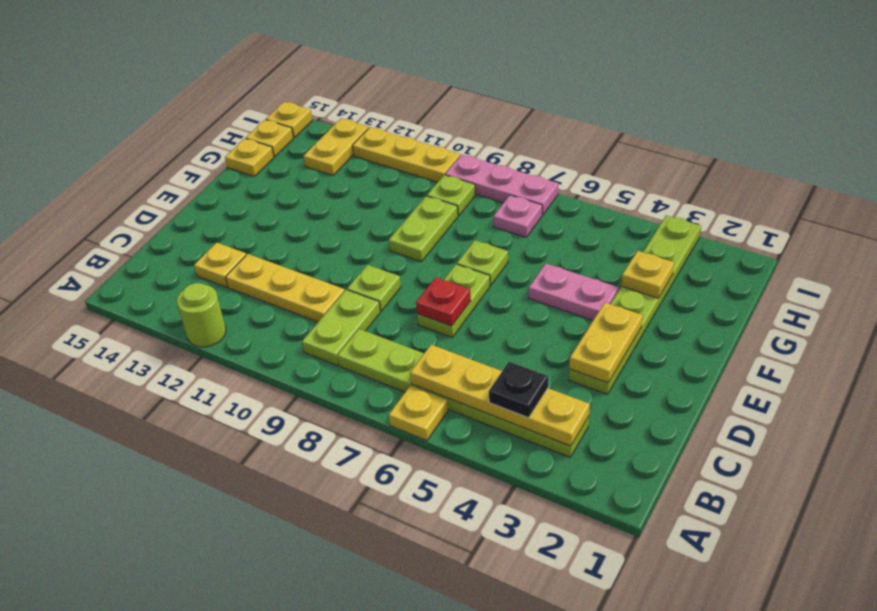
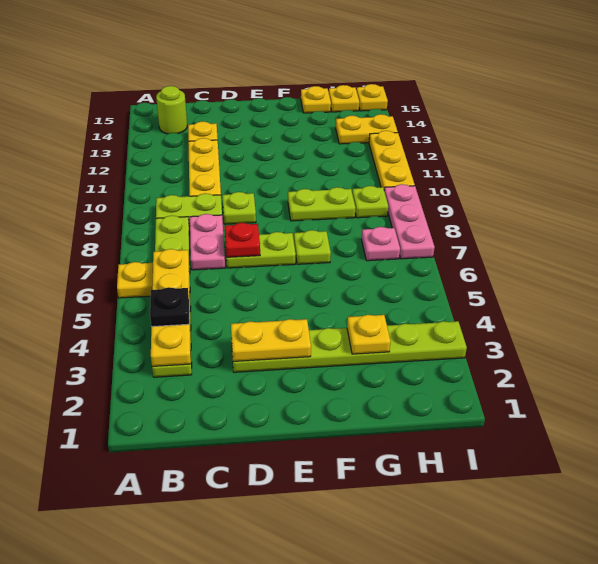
lime 1x1 round brick [177,283,226,347] -> lime 1x1 round brick moved to [156,86,187,134]
pink 1x2 plate [529,264,619,320] -> pink 1x2 plate moved to [190,214,225,270]

